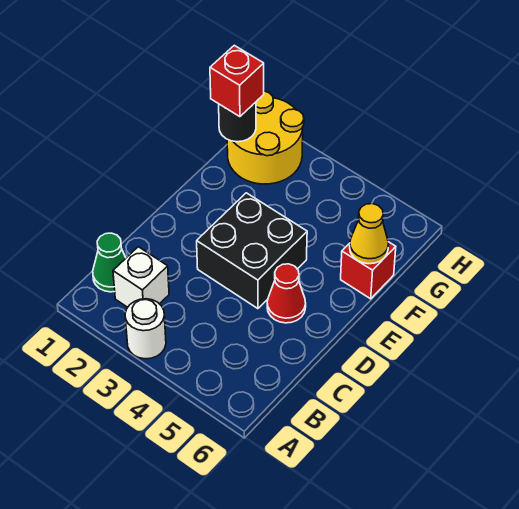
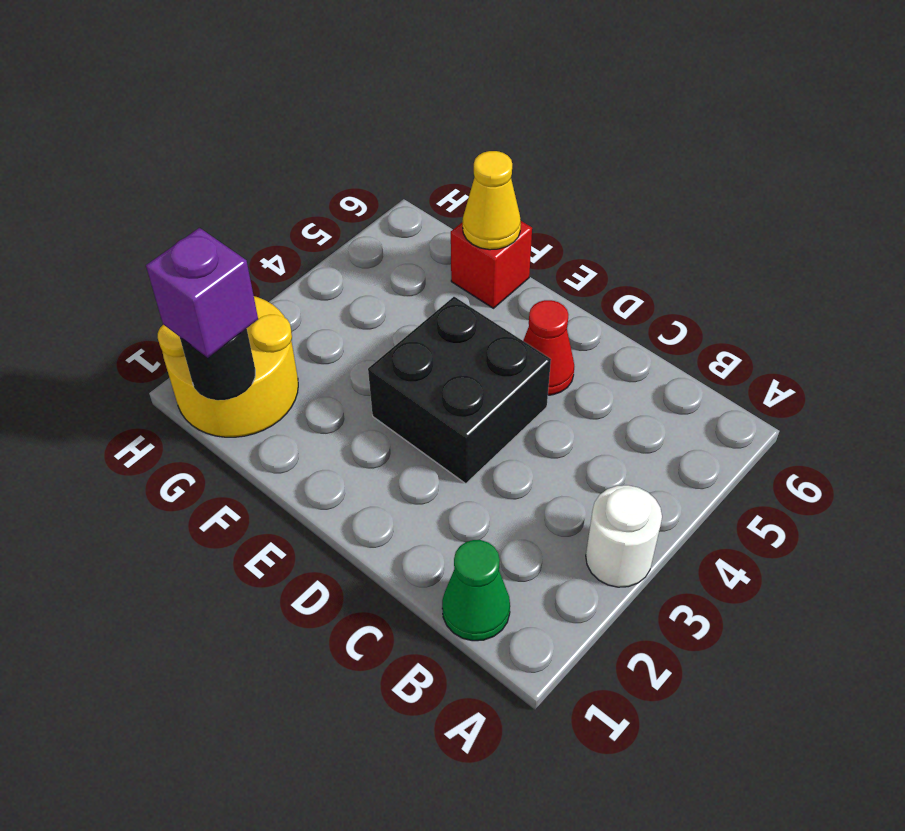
white 1x1 brick [113,247,169,307] -> none
red 1x1 brick [210,45,264,117] -> purple 1x1 brick [146,228,258,358]

